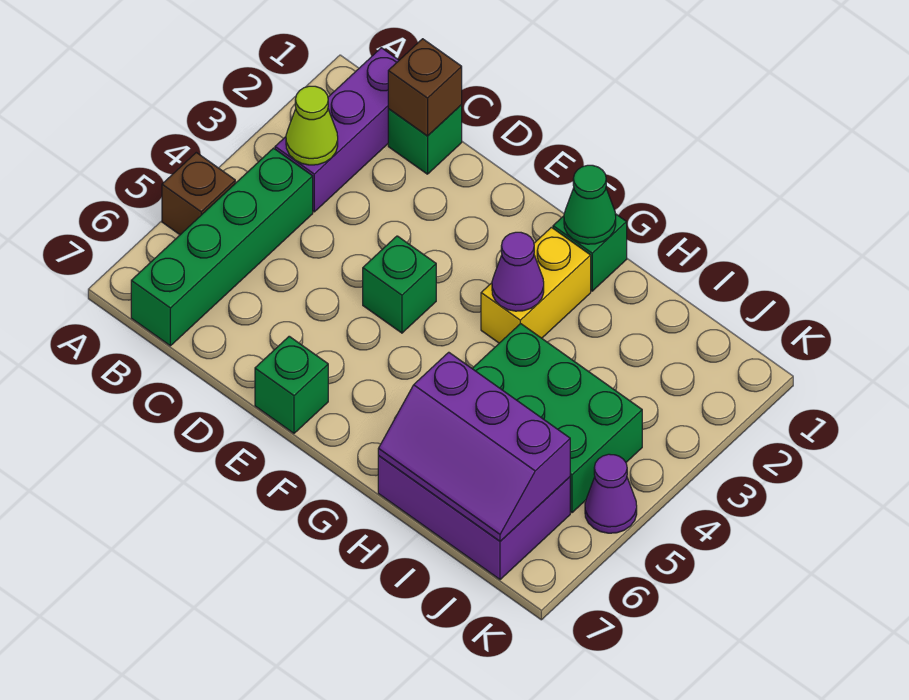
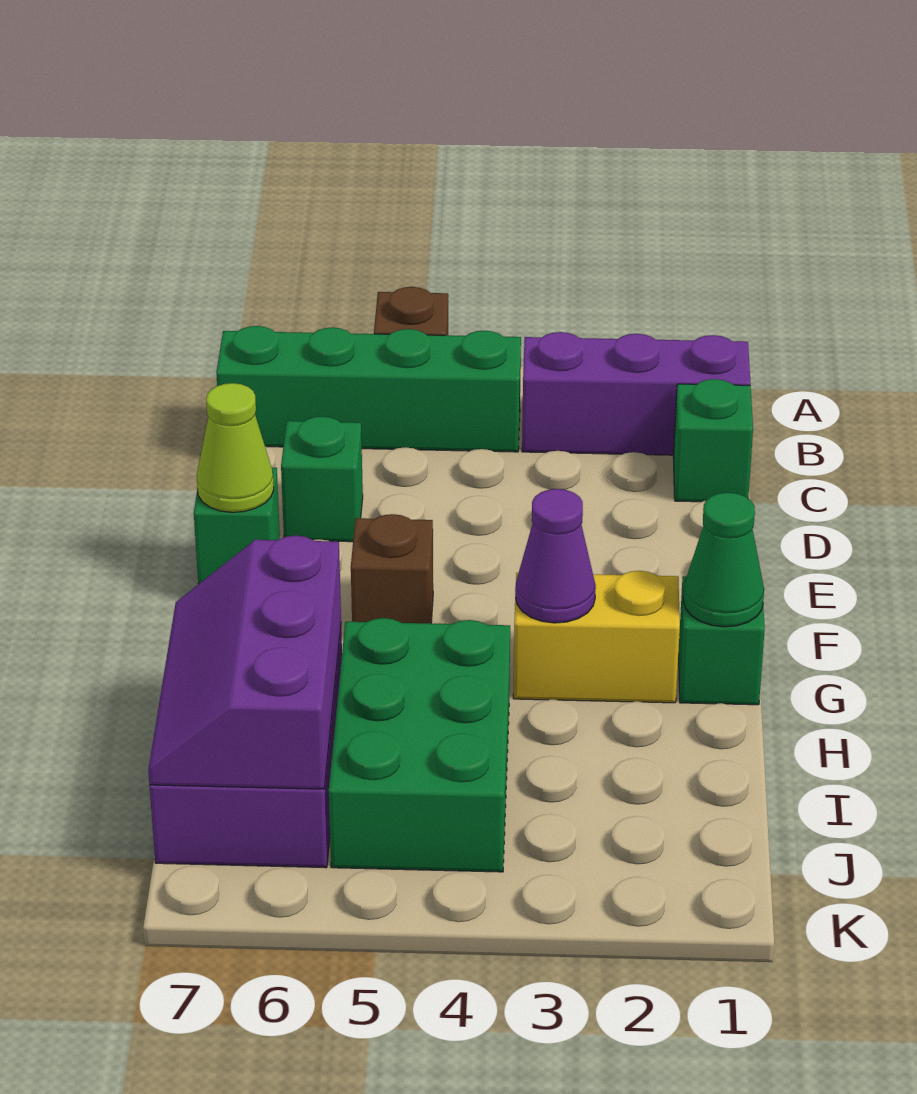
lime 1x1 cone [286,86,338,165] -> lime 1x1 cone moved to [197,383,274,512]
brown 1x1 brick [388,39,462,136] -> brown 1x1 brick moved to [351,514,433,623]
green 1x1 brick [363,236,436,333] -> green 1x1 brick moved to [281,416,363,542]
purple 1x1 cone [585,454,637,533] -> none

